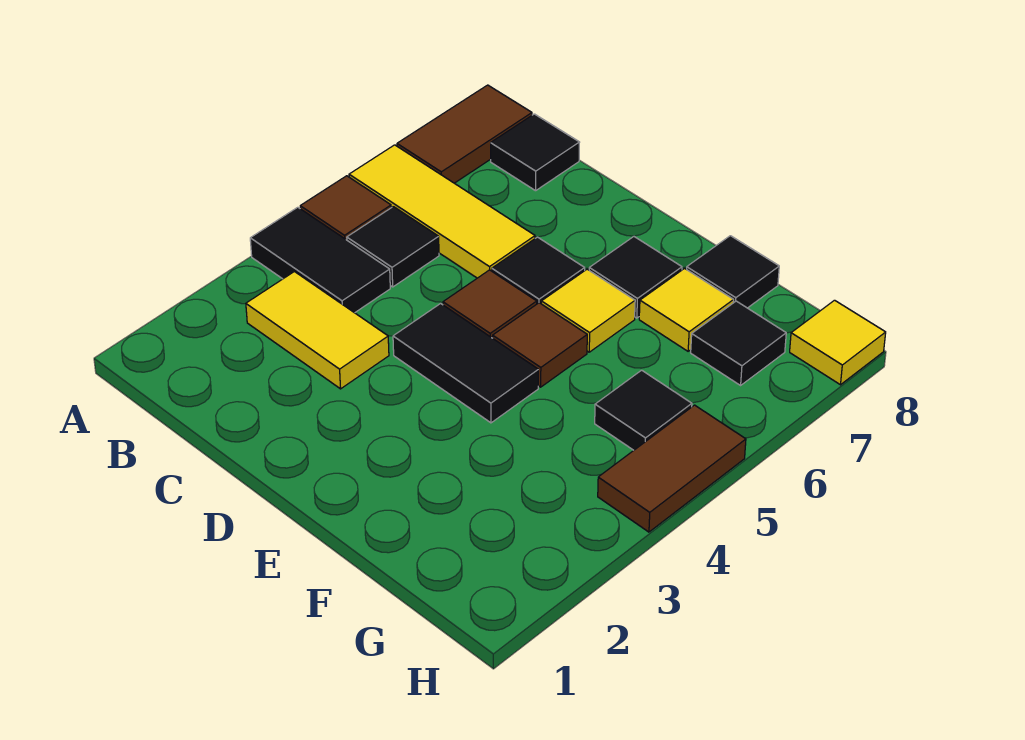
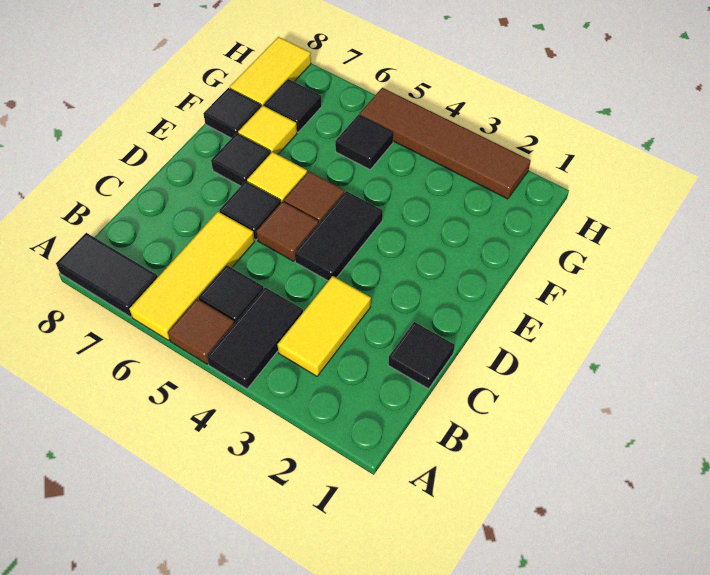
brown 1x2 tile [397,85,532,183] -> black 1x2 tile [56,233,158,317]
black 1x1 tile [491,114,580,191] -> black 1x1 tile moved to [388,322,455,389]
brown 1x2 tile [598,405,746,532] -> brown 1x4 tile [360,88,531,199]
yellow 1x1 tile [790,300,886,385] -> yellow 1x2 tile [230,37,311,107]

